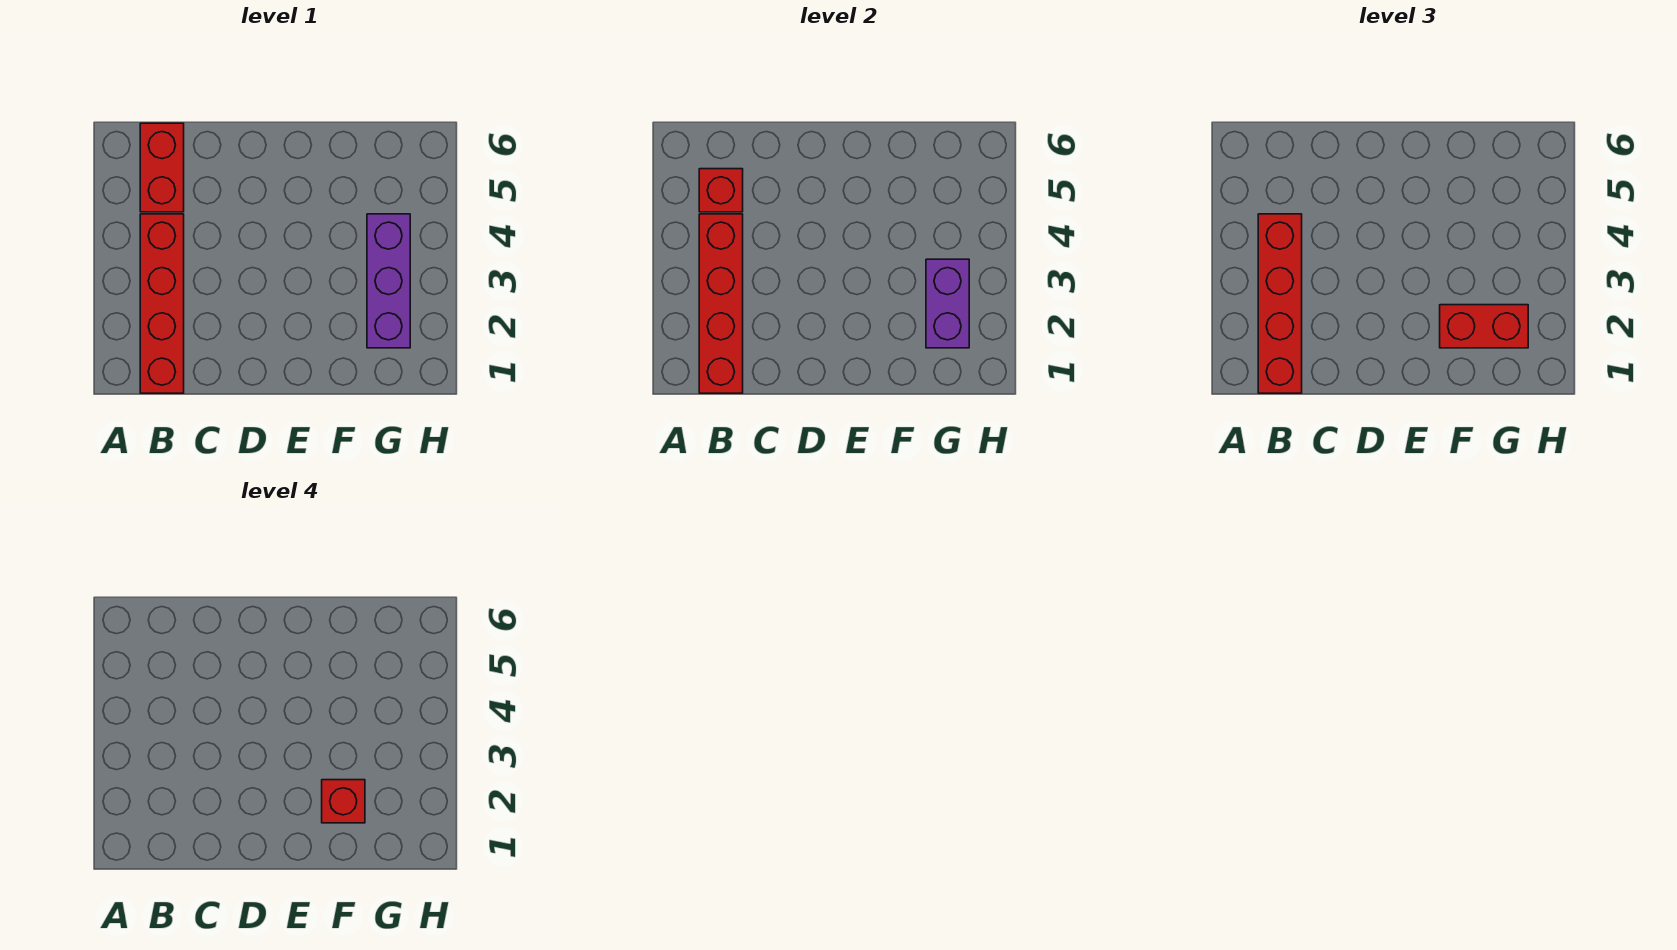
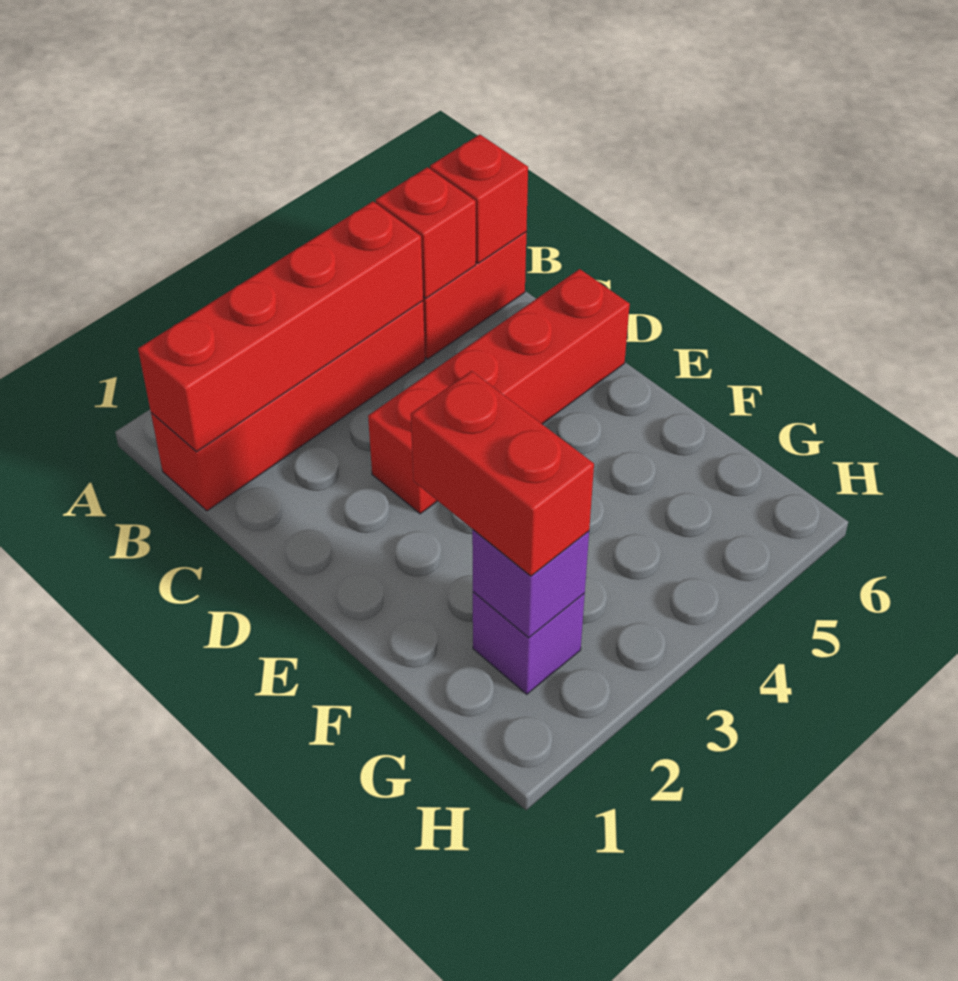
red 1x4 brick [1258,214,1302,393] -> red 1x4 brick moved to [368,269,630,514]
red 1x1 brick [322,780,365,823] -> red 1x1 brick moved to [430,135,528,263]
purple 1x3 brick [367,214,410,348] -> purple 1x1 brick [473,592,585,694]
purple 1x2 brick [926,259,969,348] -> purple 1x1 brick [472,530,589,638]

